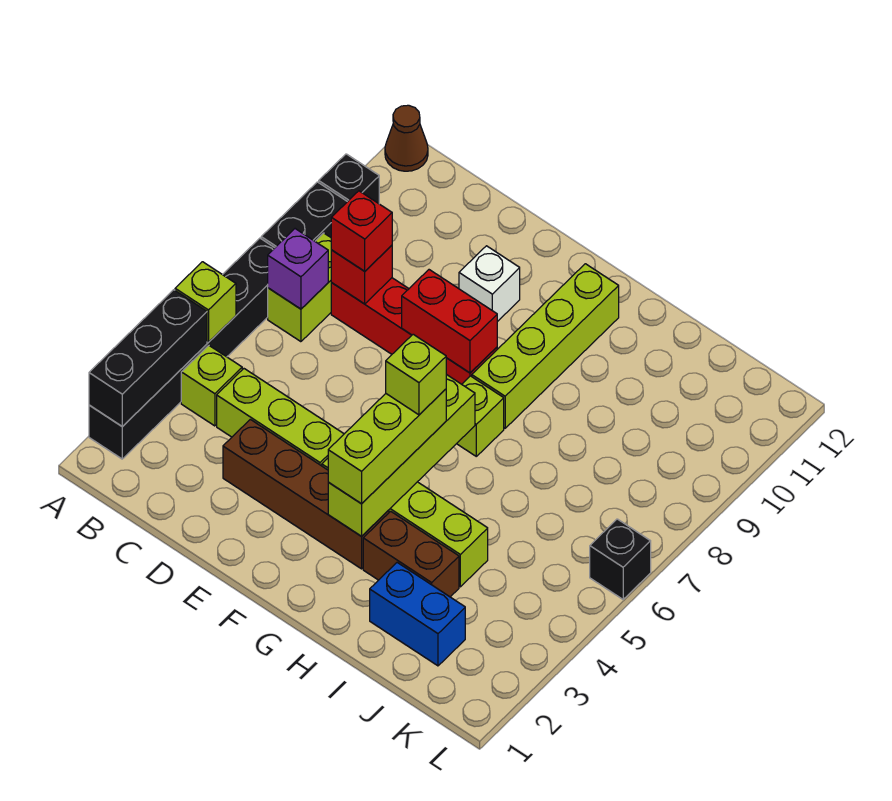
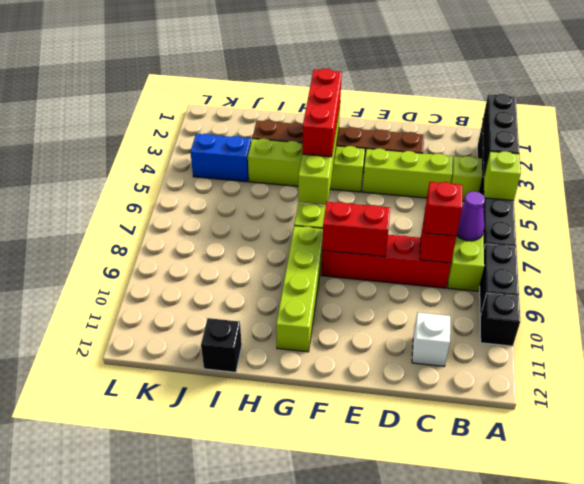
brown 1x1 cone [385,105,428,171] -> none
purple 1x1 brick [268,229,328,309] -> purple 1x1 cone [457,191,485,241]
white 1x1 brick [459,246,520,322] -> white 1x1 brick moved to [412,313,450,366]
lime 1x3 brick [328,389,446,504] -> red 1x3 brick [302,69,342,157]
lime 1x1 brick [386,334,446,415] -> none
blue 1x2 brick [370,563,465,666] -> blue 1x2 brick moved to [190,133,251,182]
black 1x1 brick [590,519,651,599] -> black 1x1 brick moved to [201,318,242,372]

